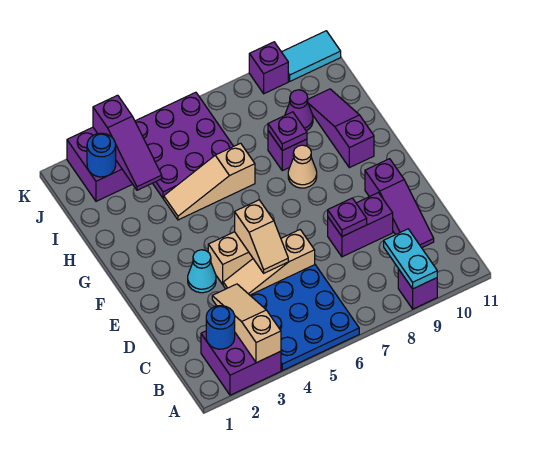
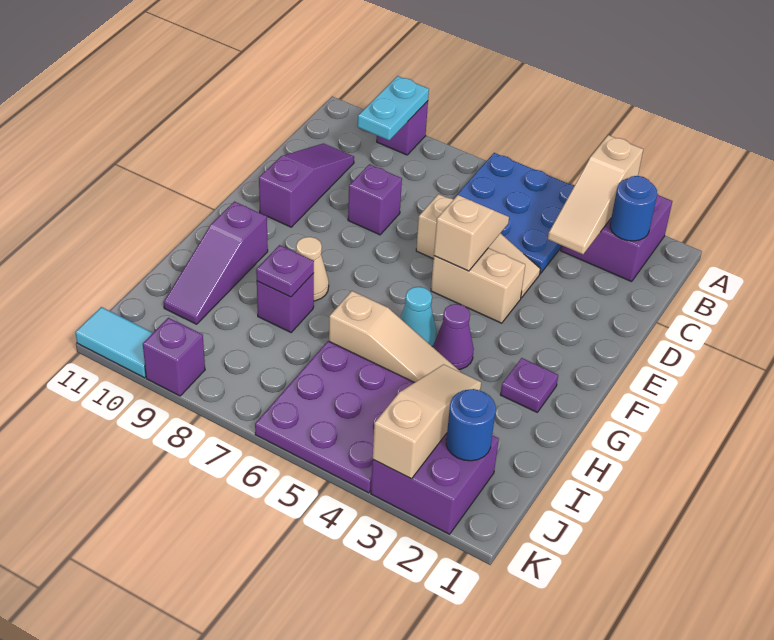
purple 1x2 brick [328,193,393,257] -> purple 1x1 brick [348,164,402,235]
purple 1x1 plate [328,198,367,236] -> purple 1x1 plate moved to [500,358,558,412]
cyan 1x1 cone [188,250,216,293] -> cyan 1x1 cone moved to [400,287,436,346]
purple 1x3 slope [93,95,162,190] -> tan 1x3 slope [373,364,481,479]
purple 1x1 cone [285,90,313,131] -> purple 1x1 cone moved to [433,304,474,370]

